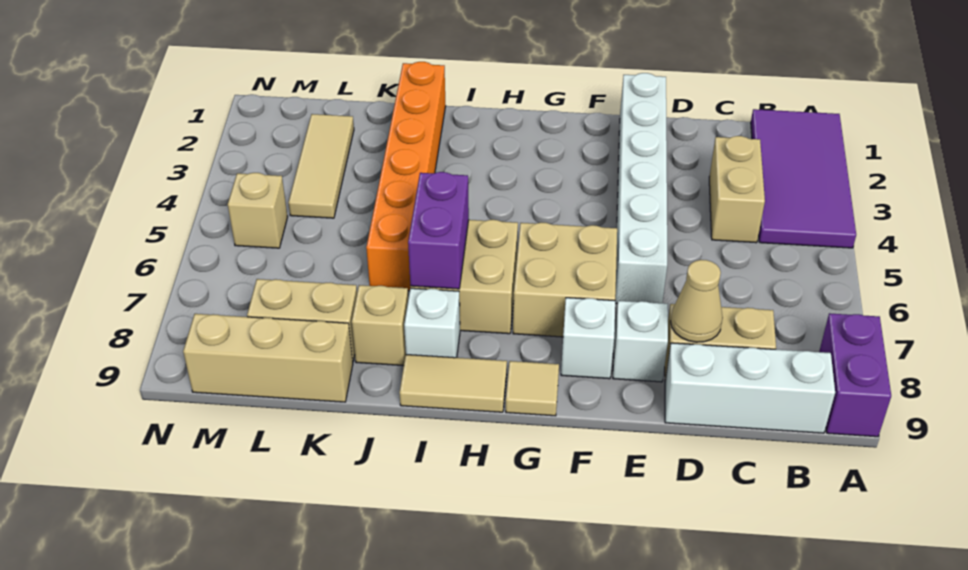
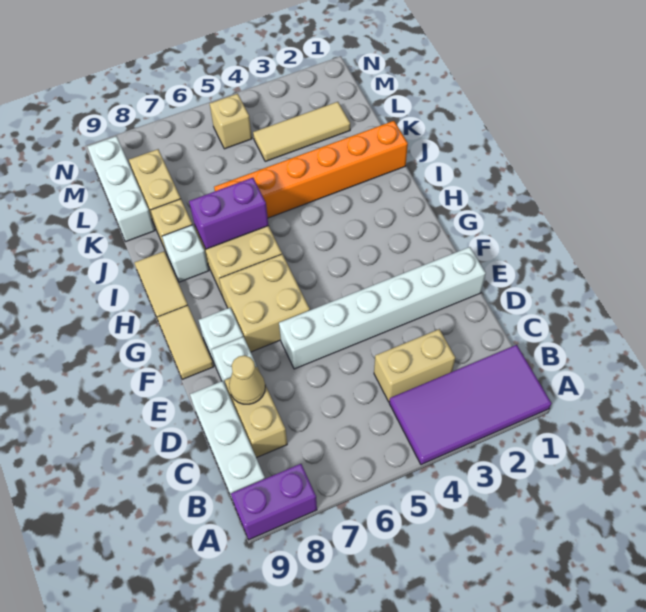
tan 1x1 tile [506,361,559,416] -> tan 1x2 tile [157,305,214,379]
tan 1x3 brick [183,314,353,402] -> white 1x3 brick [87,136,155,242]

